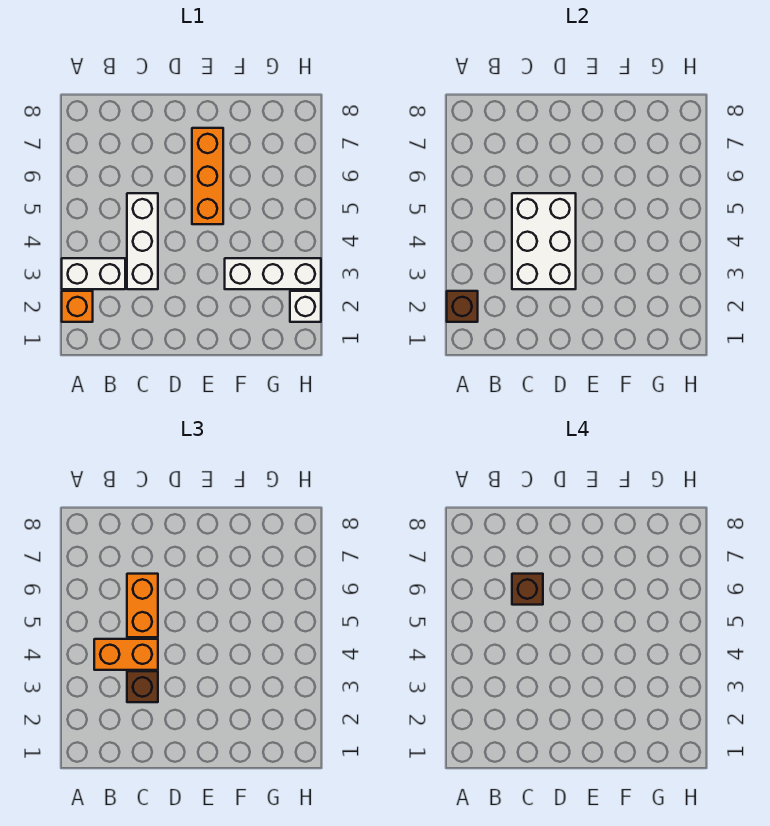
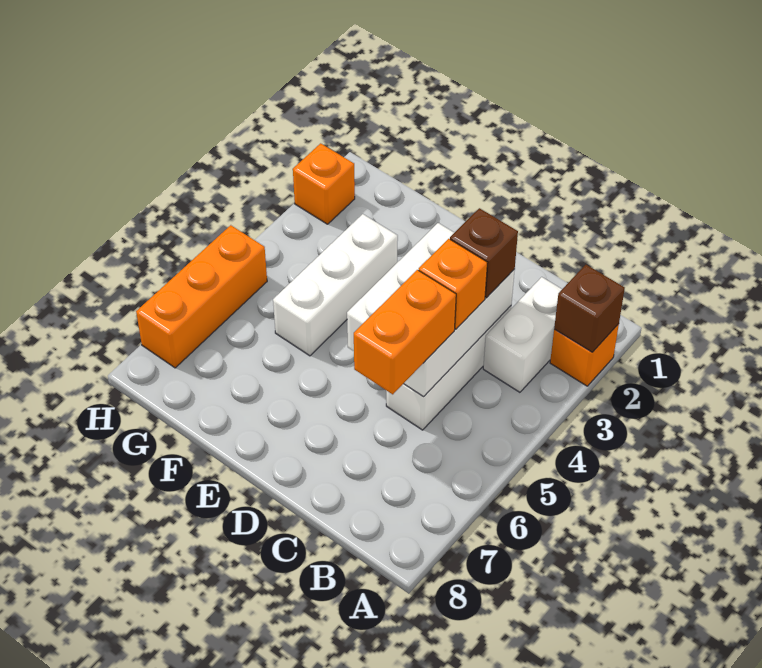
white 1x2 brick [62,258,125,289] -> white 1x2 brick turned to [483,277,562,392]
orange 1x2 brick [94,639,158,670] -> orange 1x1 brick [419,239,488,329]
brown 1x1 brick [512,574,543,605] -> none
orange 1x3 brick [192,128,223,224] -> orange 1x3 brick moved to [136,225,267,368]
white 1x3 brick [225,258,321,289] -> white 1x3 brick turned to [273,214,398,356]
white 1x1 brick [290,291,321,322] -> orange 1x1 brick [293,143,355,224]

